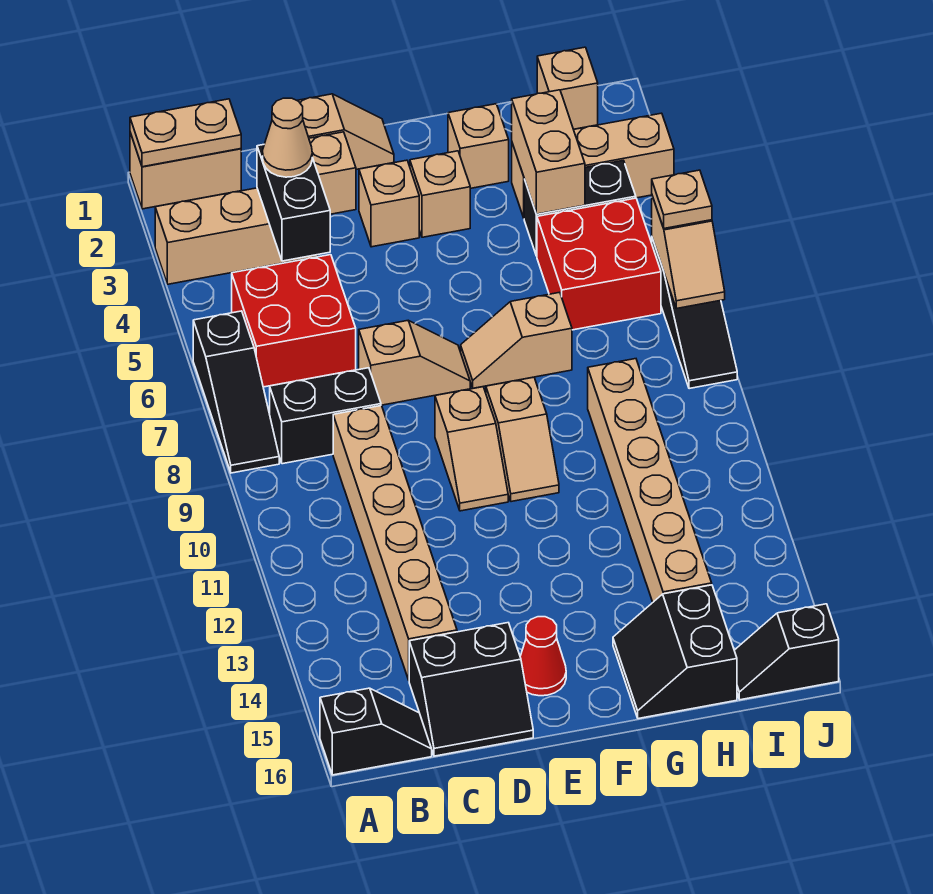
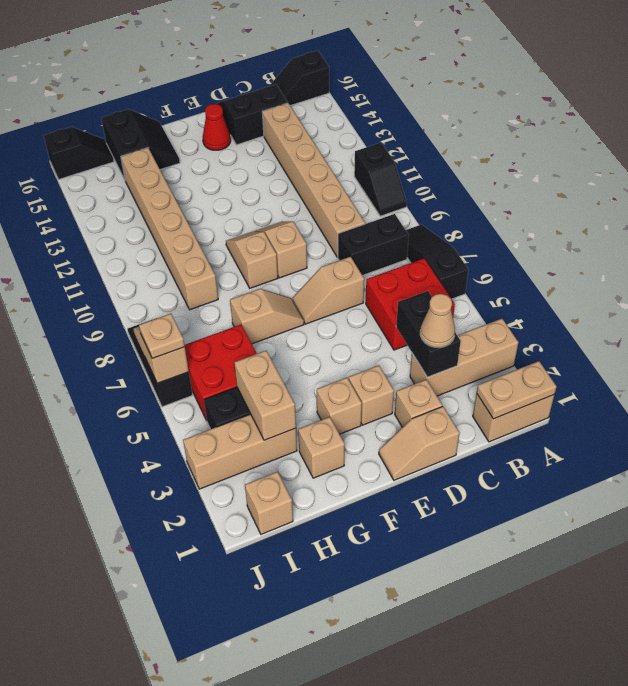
none -> black 1x2 slope [354,143,407,216]

